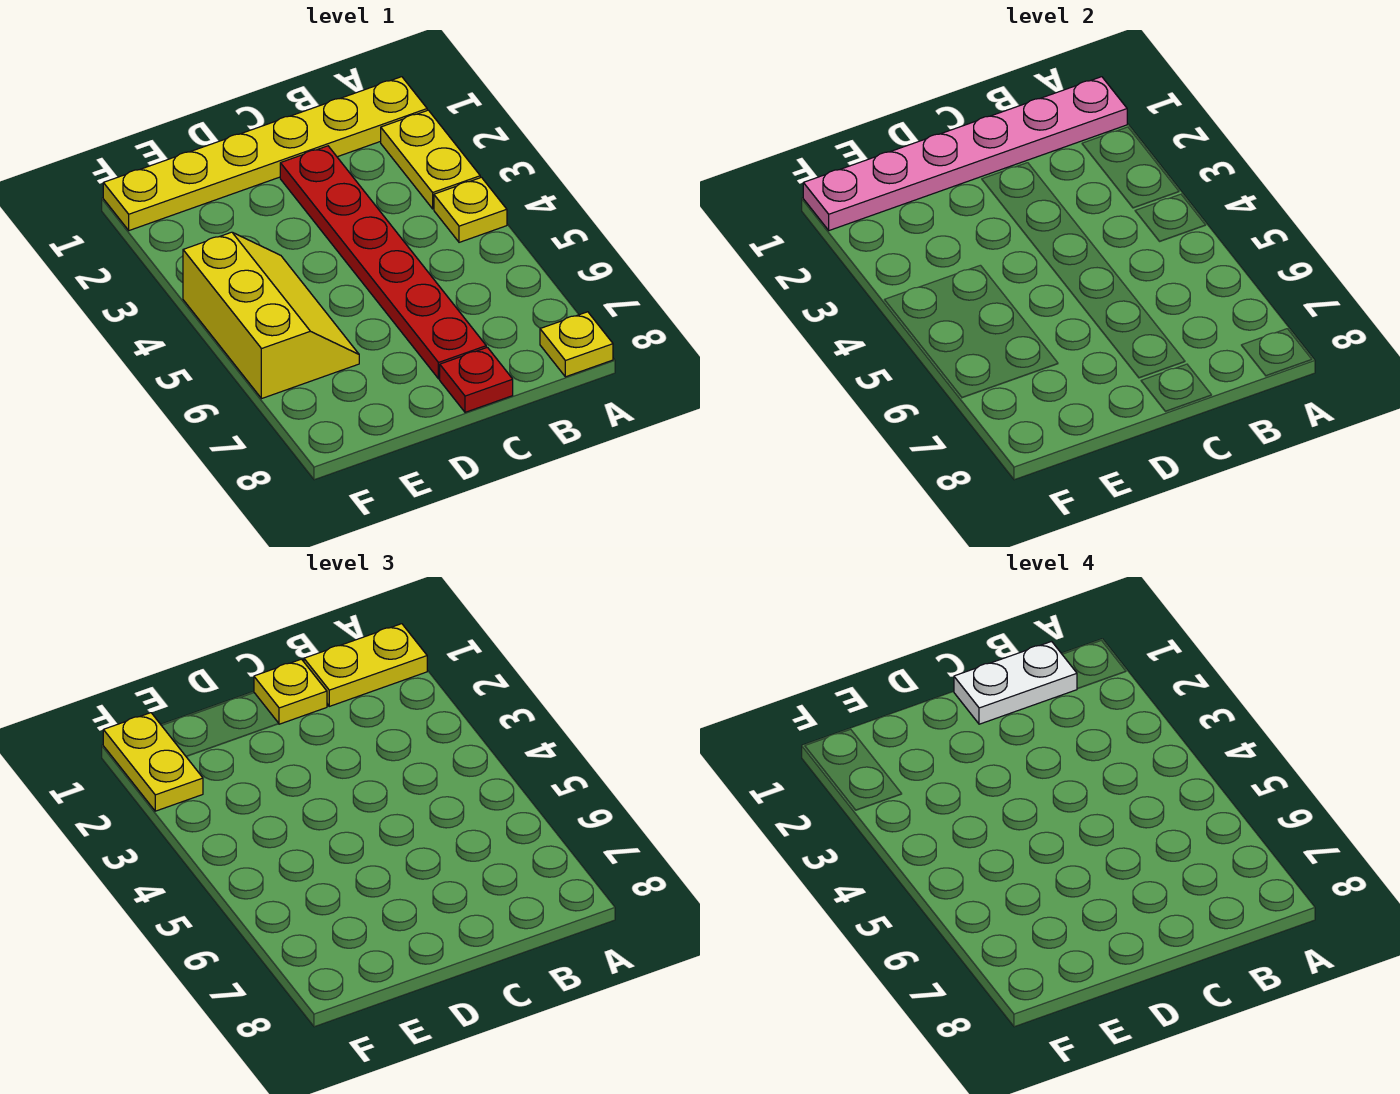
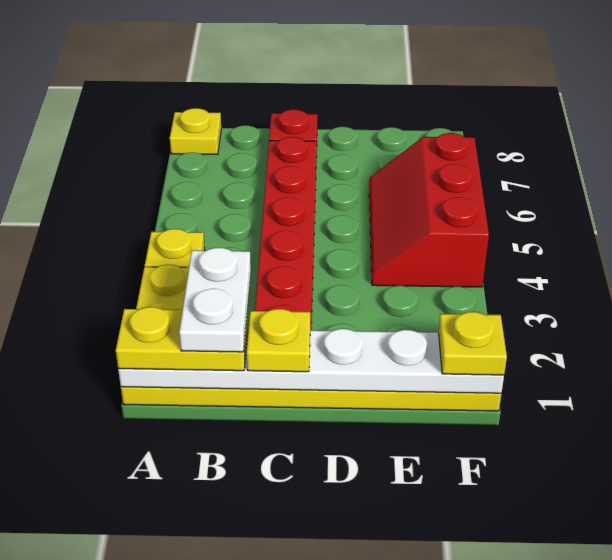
pink 1x6 plate [803,77,1127,230] -> white 1x6 plate [118,329,504,393]
white 1x2 plate [954,641,1077,724] -> white 1x2 plate turned to [179,248,251,352]
yellow 2x3 slope [183,232,359,399] -> red 2x3 slope [369,133,489,287]
yellow 1x2 plate [103,713,203,811] -> yellow 1x1 plate [439,312,507,375]

